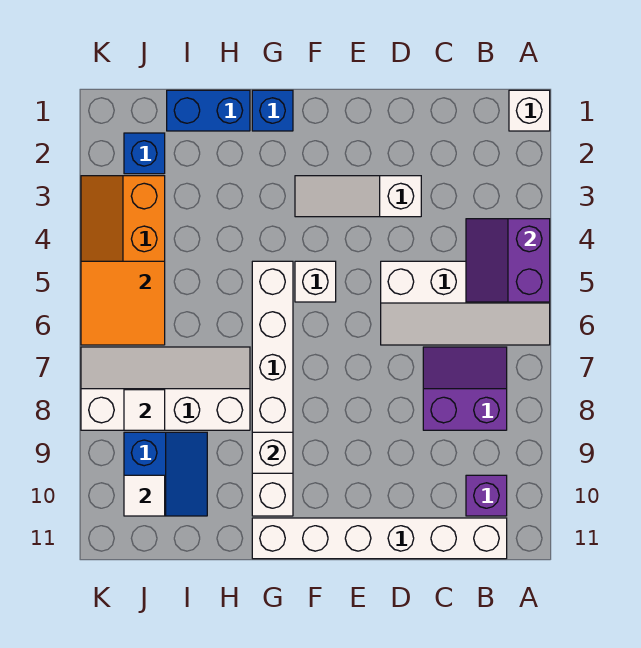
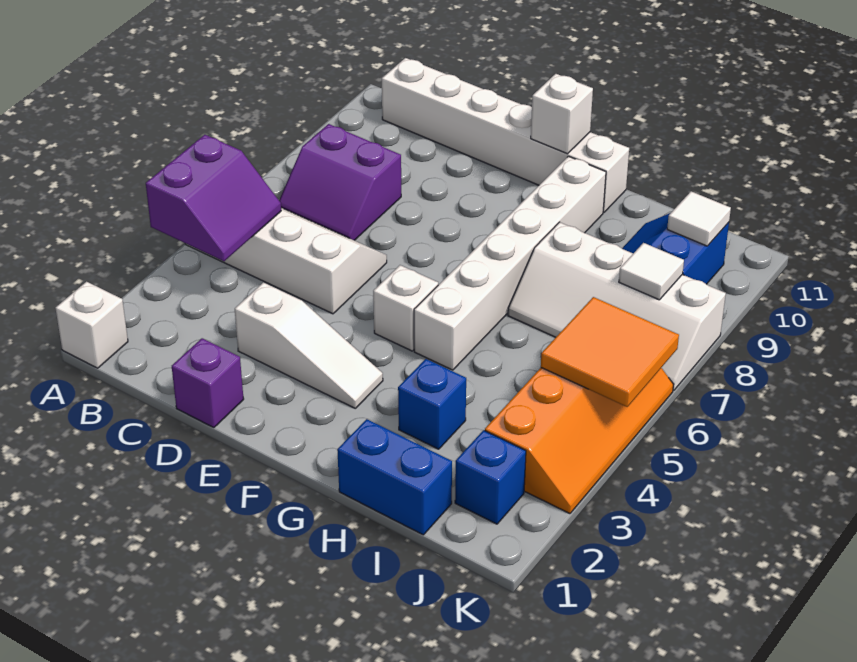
purple 1x1 brick [466,475,507,516] -> purple 1x1 brick moved to [172,338,244,428]
blue 1x1 brick [252,90,293,131] -> blue 1x1 brick moved to [398,359,466,449]
white 1x1 brick [252,432,293,473] -> white 1x1 brick moved to [531,74,593,154]

